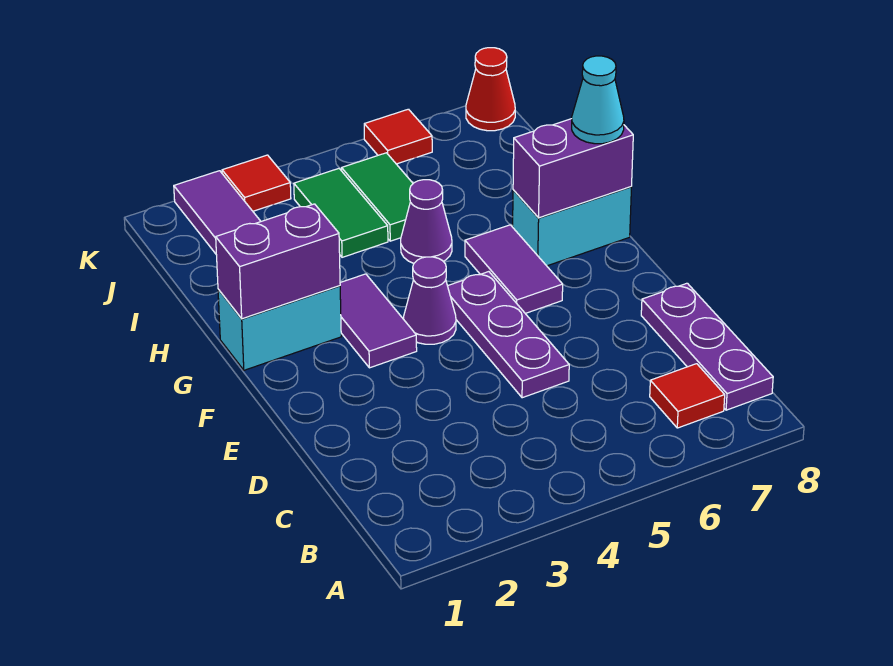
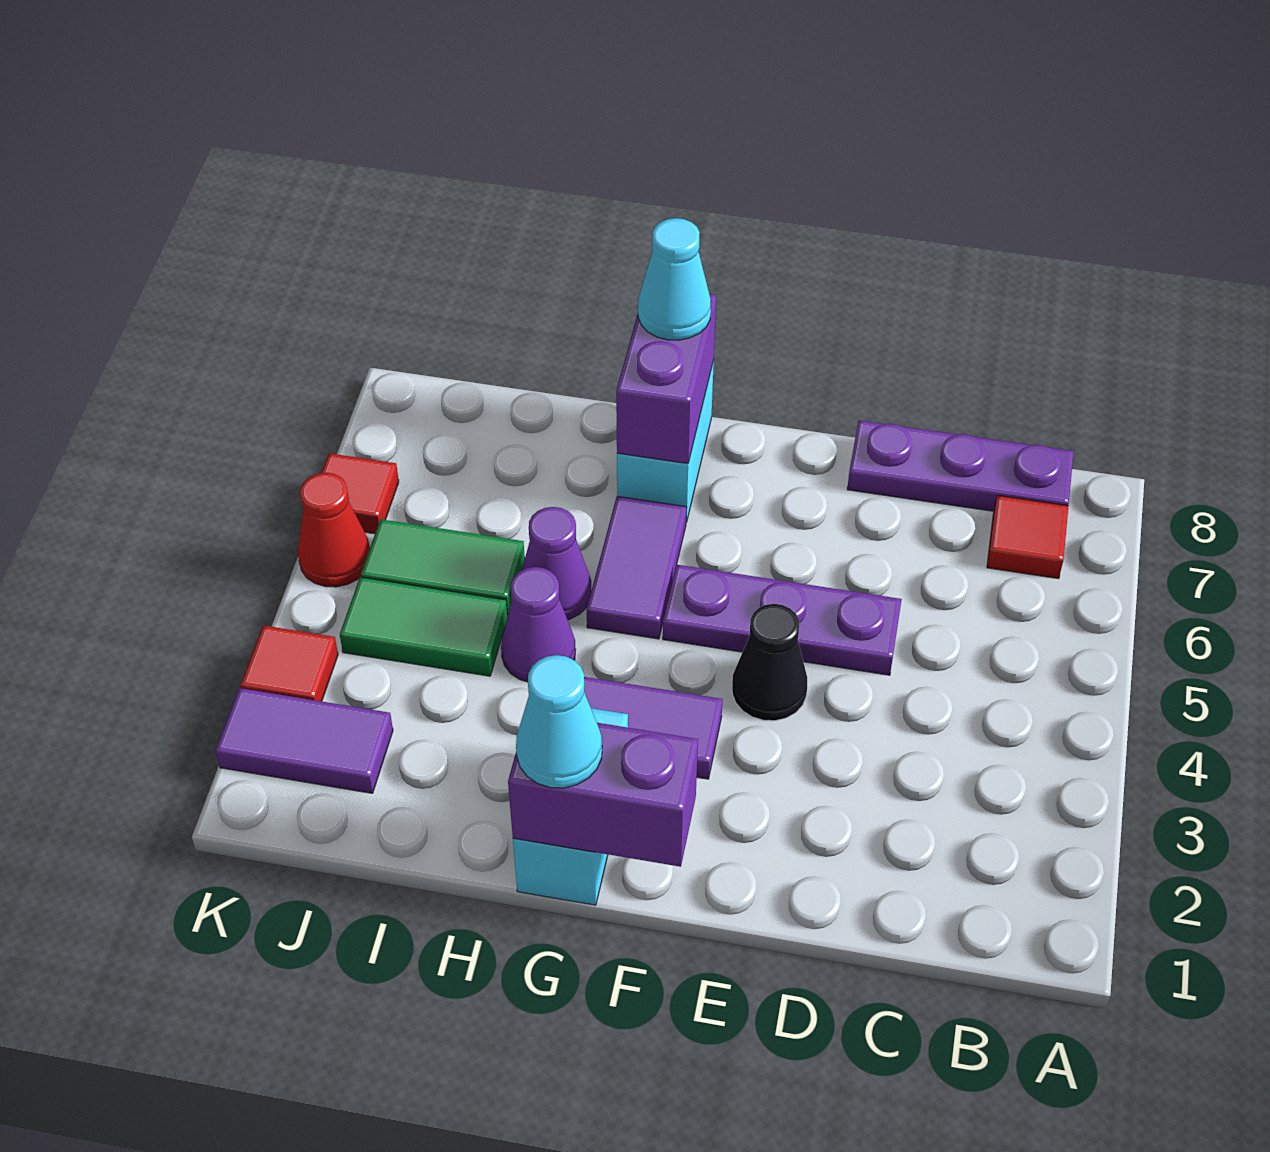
none -> black 1x1 cone [732,604,807,721]
purple 1x1 cone [404,257,456,344] -> purple 1x1 cone moved to [501,567,576,682]
purple 1x2 tile [465,225,563,313] -> purple 1x2 tile turned to [586,496,687,639]
purple 1x2 brick [216,204,340,319] -> purple 1x2 brick turned to [508,723,698,867]
none -> cyan 1x1 cone [516,655,602,788]
red 1x1 cone [466,48,515,131] -> red 1x1 cone moved to [298,473,370,587]

